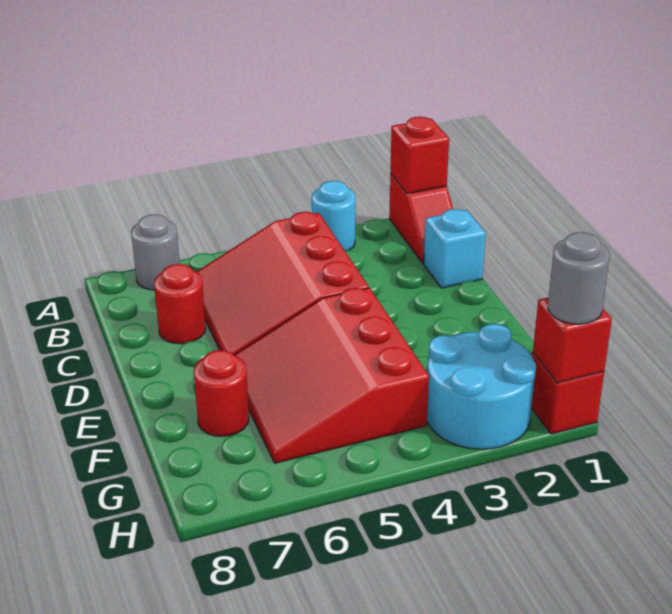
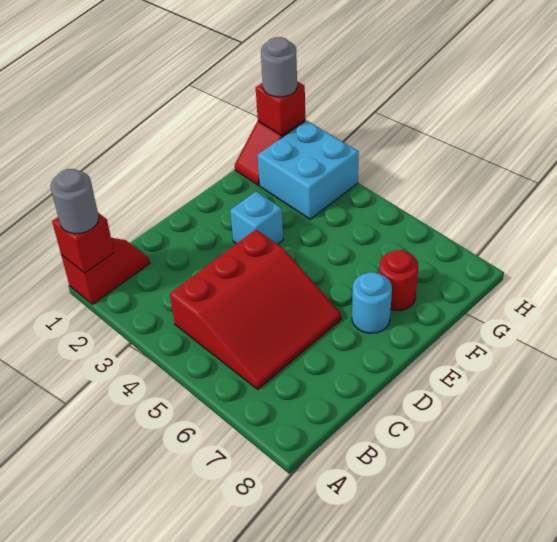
cyan 1x1 round brick [312,181,355,251] -> cyan 1x1 round brick moved to [352,272,392,333]
grey 1x1 round brick [131,214,180,290] -> grey 1x1 round brick moved to [50,169,99,234]
cyan 1x1 brick [424,209,486,288] -> cyan 1x1 brick moved to [230,191,283,244]
red 1x1 round brick [154,264,206,344] -> none
red 3x3 slope [234,288,429,463] -> none
cyan 2x2 round brick [427,324,536,449] -> cyan 2x2 brick [258,121,359,219]

